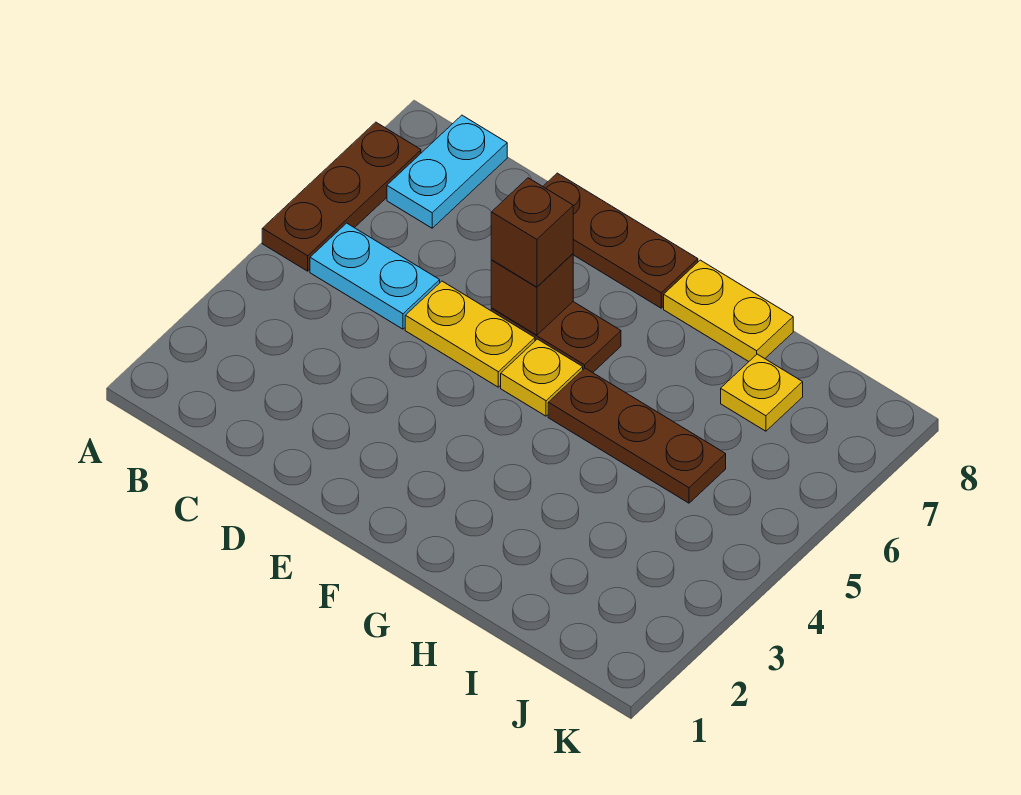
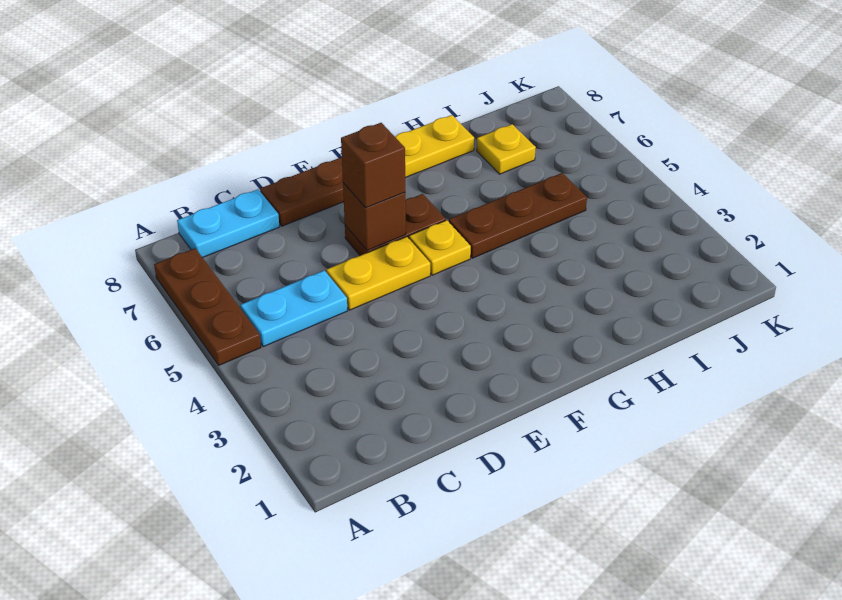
cyan 1x2 plate [387,115,507,228] -> cyan 1x2 plate turned to [177,189,279,258]

